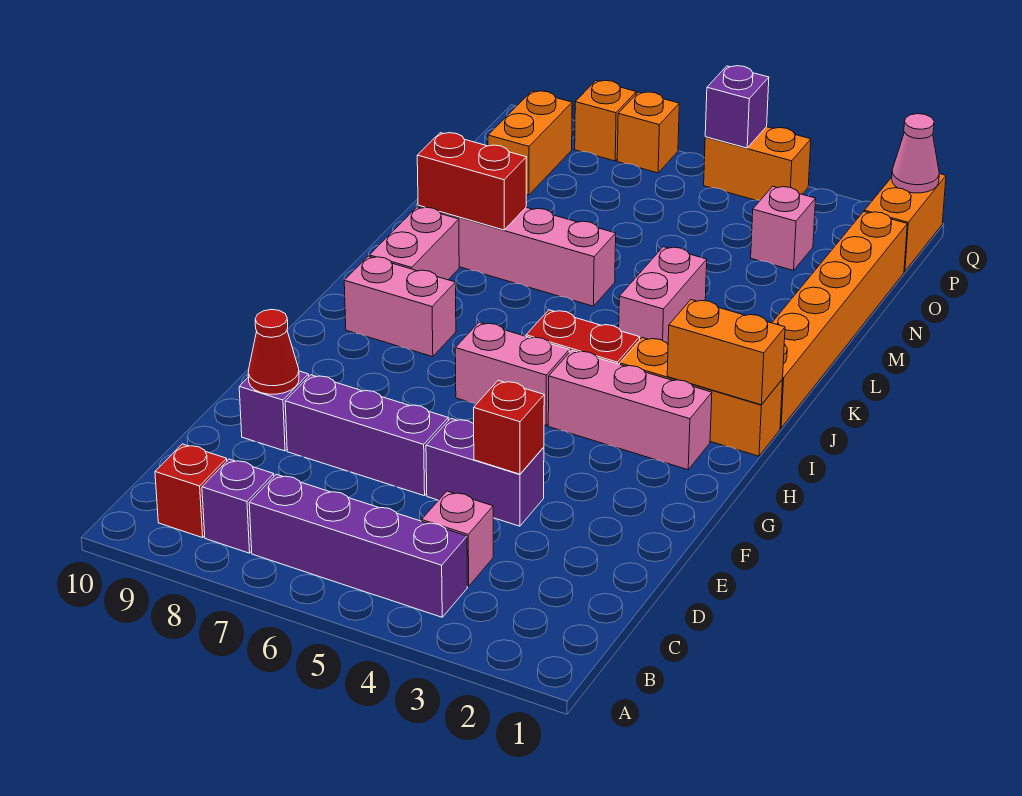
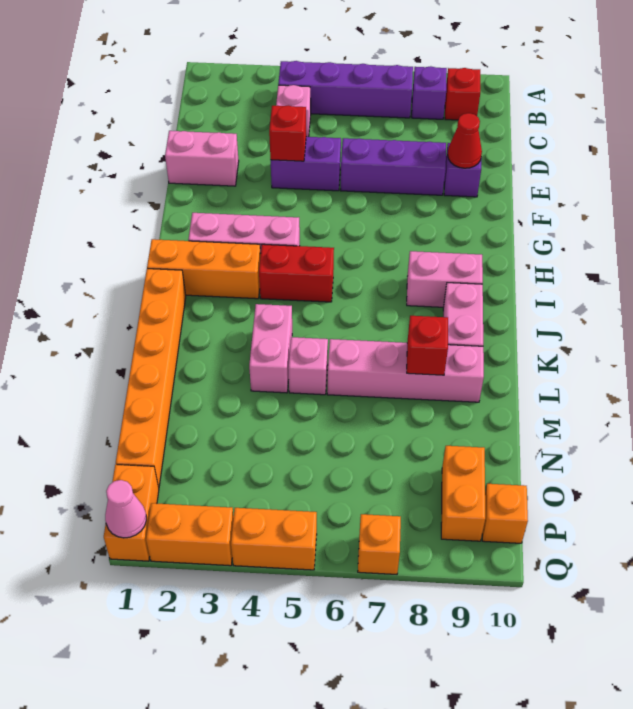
pink 1x2 brick [455,322,569,426] -> pink 1x2 brick moved to [165,131,239,186]
orange 1x2 brick [667,300,785,405] -> orange 1x2 brick moved to [146,503,234,566]
red 1x2 brick [417,133,527,230] -> red 1x1 brick [407,316,448,375]
pink 1x1 brick [751,186,816,270] -> pink 1x1 brick moved to [288,337,328,395]
purple 1x1 brick [705,66,769,148] -> none
orange 1x1 brick [575,80,636,161] -> orange 1x1 brick moved to [482,484,528,543]

